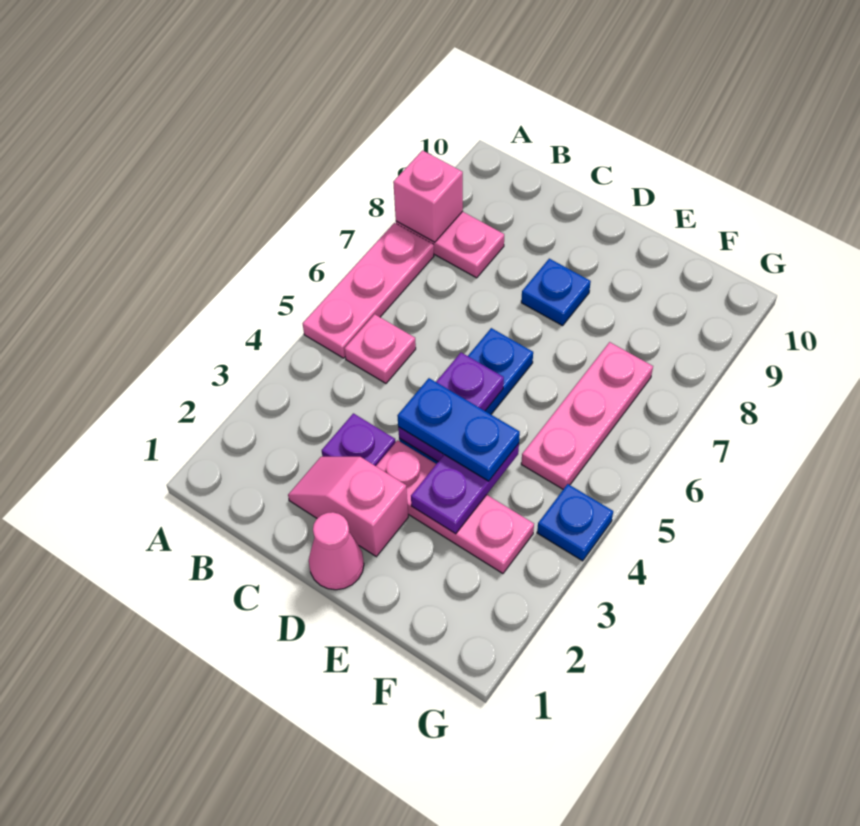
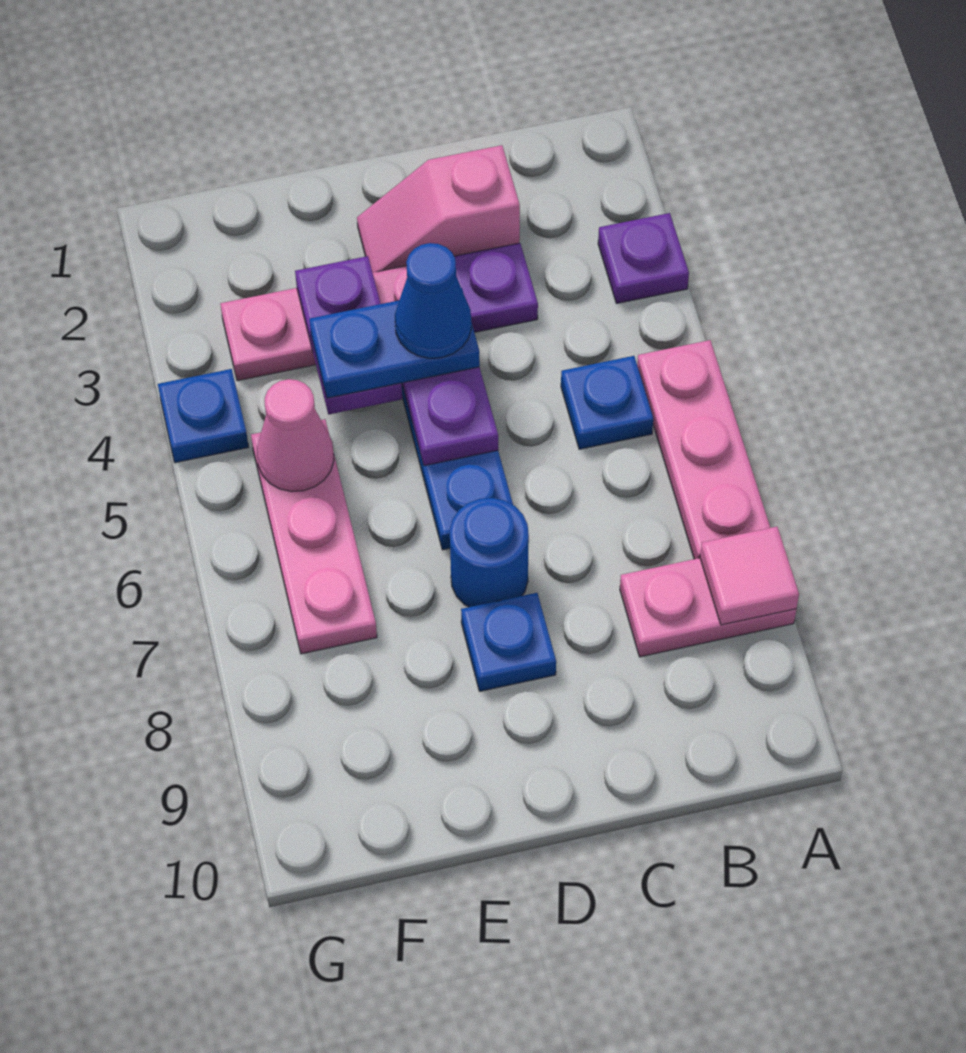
none -> purple 1x1 plate [598,213,689,303]
pink 1x1 brick [393,151,463,242] -> pink 1x1 tile [700,527,799,625]
pink 1x1 plate [344,314,416,383] -> blue 1x1 plate [561,356,653,449]
pink 1x2 slope [288,457,408,557] -> pink 1x2 slope turned to [357,145,520,273]
pink 1x1 cone [309,512,364,590] -> pink 1x1 cone moved to [257,379,334,492]
none -> blue 1x1 cone [395,243,471,358]
none -> blue 1x1 round brick [450,498,529,607]

